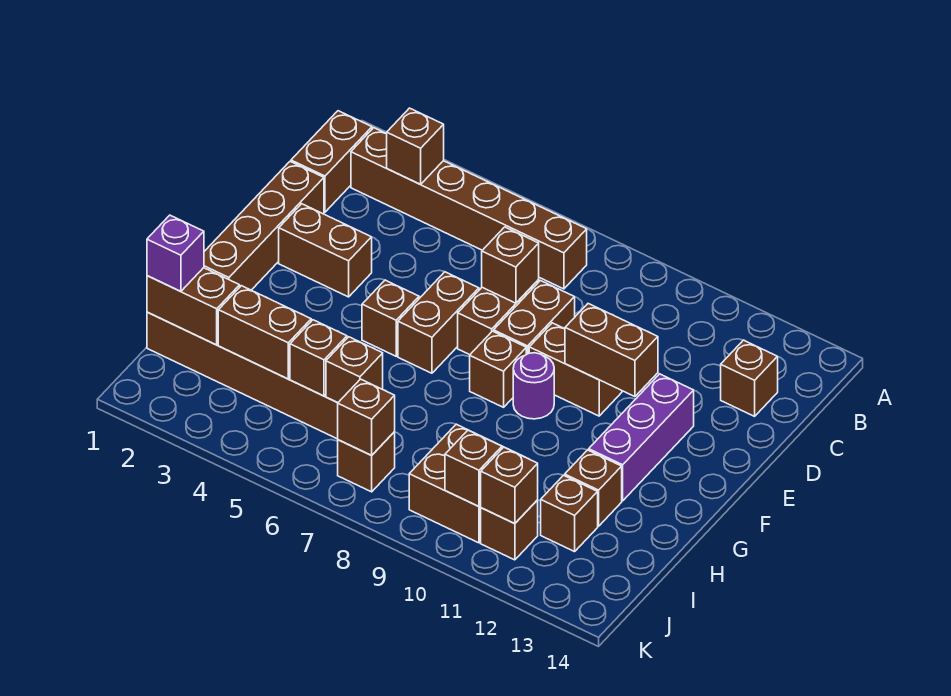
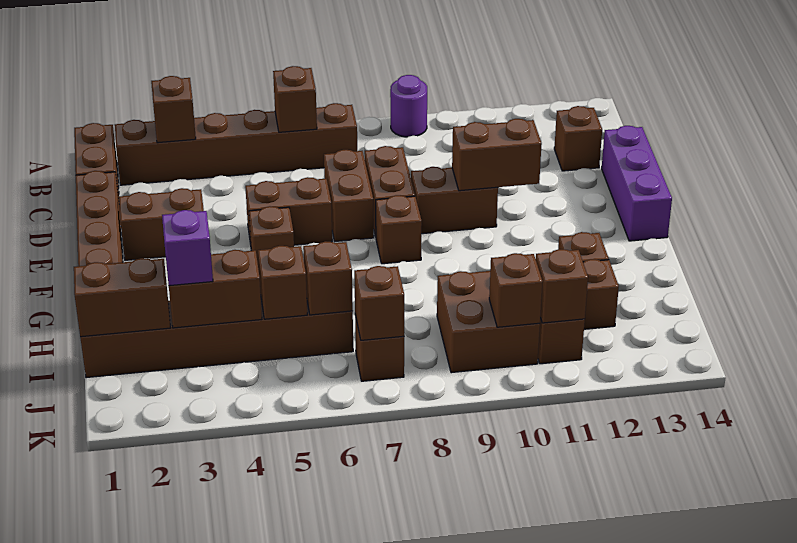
brown 1x1 brick [482,227,539,303] -> brown 1x1 brick moved to [273,66,317,132]
brown 1x2 brick [398,272,479,373] -> brown 1x2 brick turned to [245,177,332,245]
purple 1x3 brick [589,374,694,501] -> purple 1x3 brick moved to [602,126,672,241]
purple 1x1 round brick [513,353,554,419] -> purple 1x1 round brick moved to [390,75,427,137]
purple 1x1 brick [147,215,204,291] -> purple 1x1 brick moved to [162,210,213,286]

